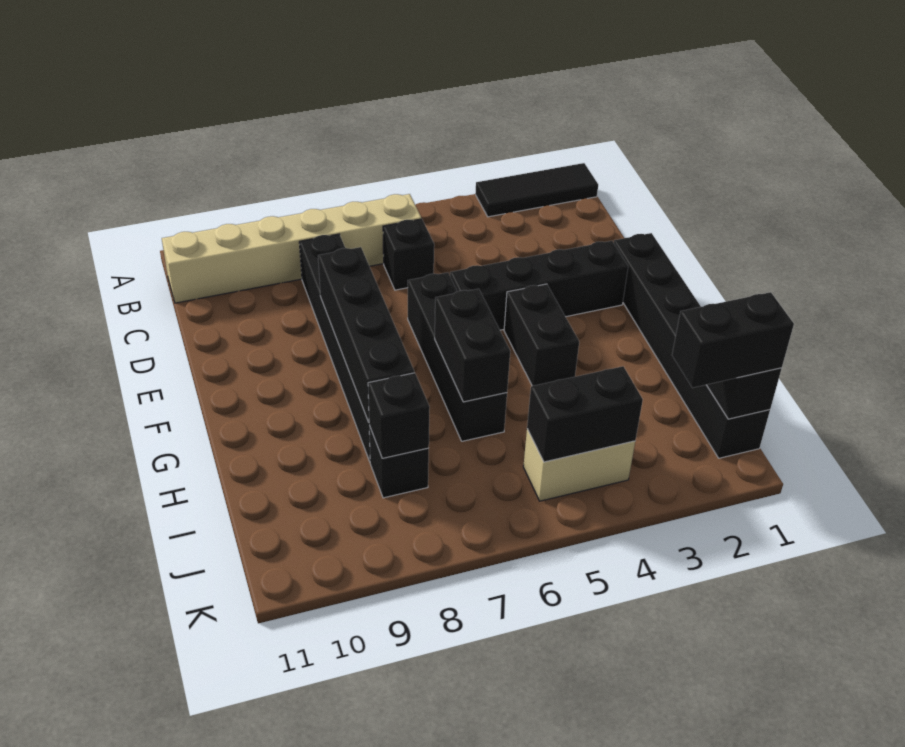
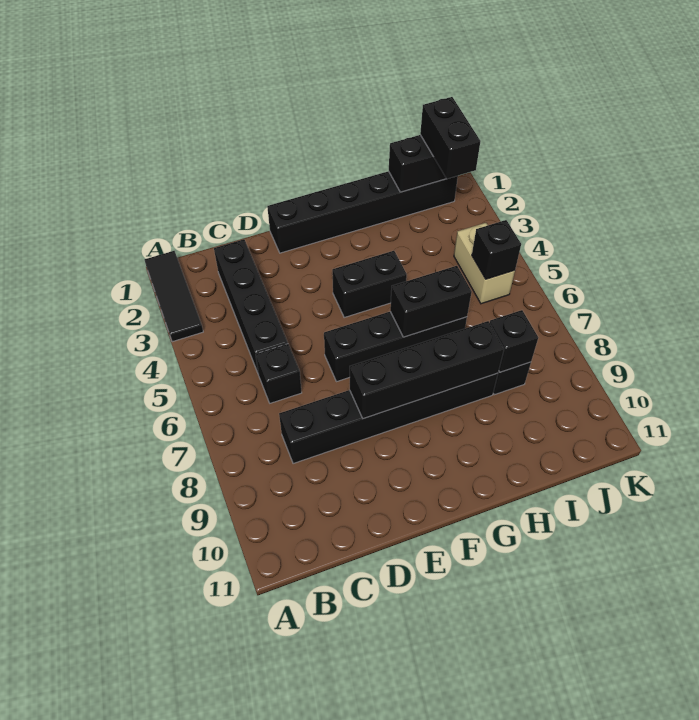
tan 1x6 brick [162,194,421,303] -> none
black 1x4 brick [450,241,628,330] -> black 1x4 brick moved to [214,239,288,375]
black 1x2 brick [527,366,643,462] -> black 1x1 brick [472,220,521,279]

